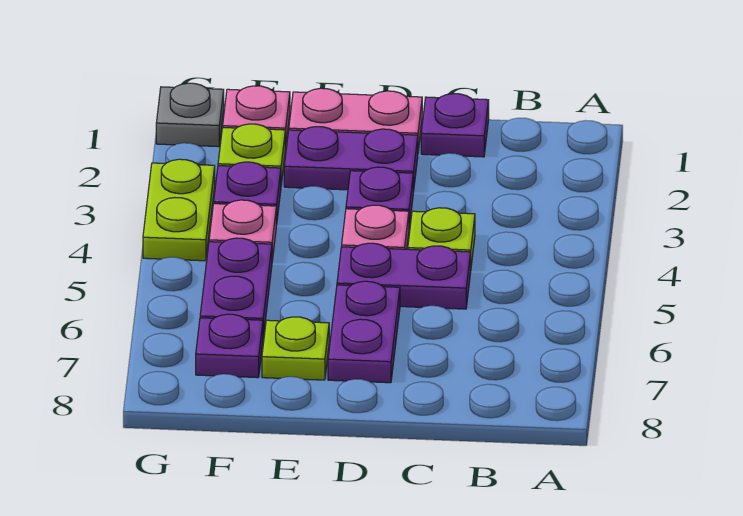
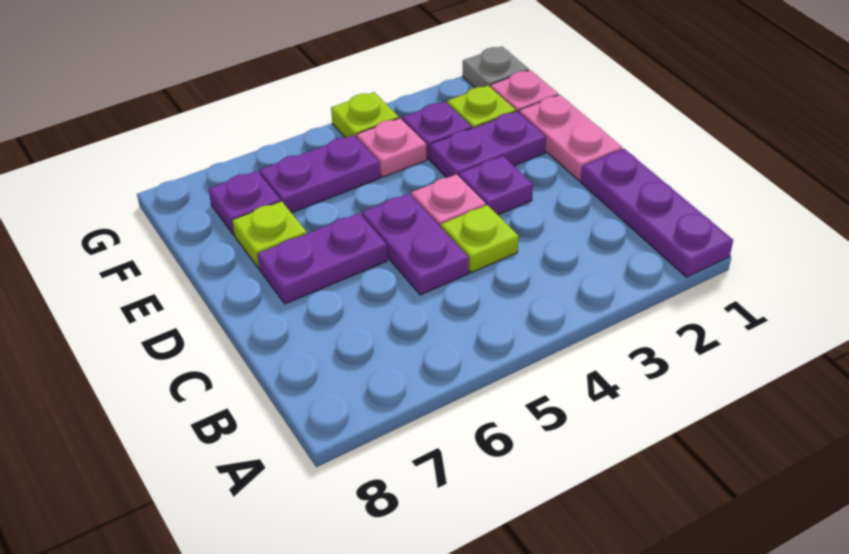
purple 1x1 plate [421,94,489,157] -> purple 1x3 plate [581,149,733,277]
purple 1x2 plate [284,127,418,192] -> purple 1x2 plate turned to [430,111,546,178]
lime 1x2 plate [143,159,215,261] -> lime 1x1 plate [331,92,399,138]

